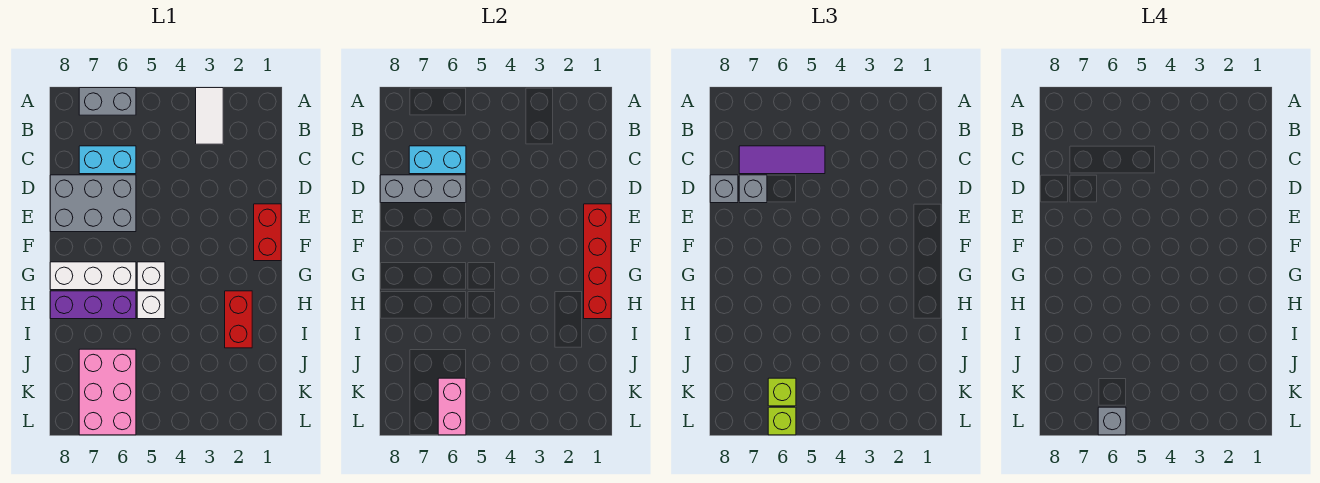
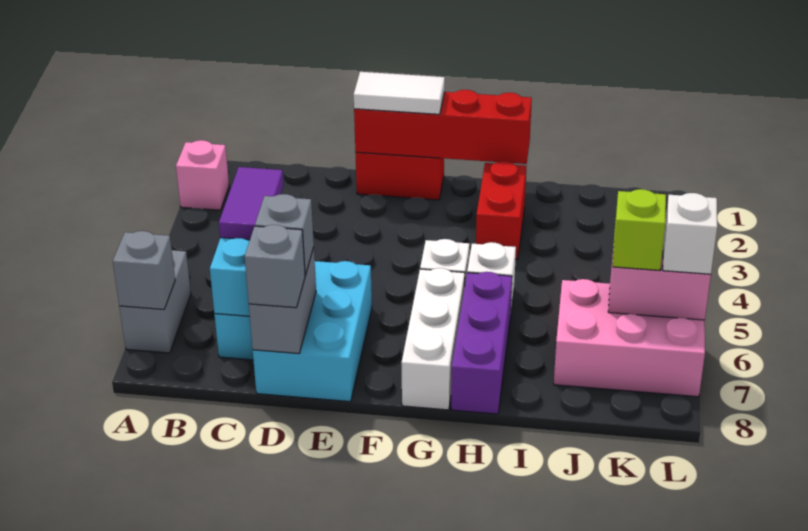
none -> pink 1x1 brick [176,140,229,210]
white 1x2 tile [196,88,223,144] -> white 1x2 tile moved to [354,72,445,114]
purple 1x3 tile [739,146,825,174] -> purple 1x2 tile [219,167,284,240]
grey 2x3 brick [50,175,136,232] -> cyan 2x3 brick [253,261,372,402]
grey 1x3 brick [380,175,466,203] -> grey 1x2 brick [249,247,316,354]
red 1x2 brick [225,291,252,348] -> red 1x2 brick turned to [476,161,526,260]
lime 1x1 brick [768,407,796,435] -> white 1x1 brick [663,193,717,274]
grey 1x1 brick [1098,407,1126,435] -> grey 1x1 brick moved to [113,231,175,309]

